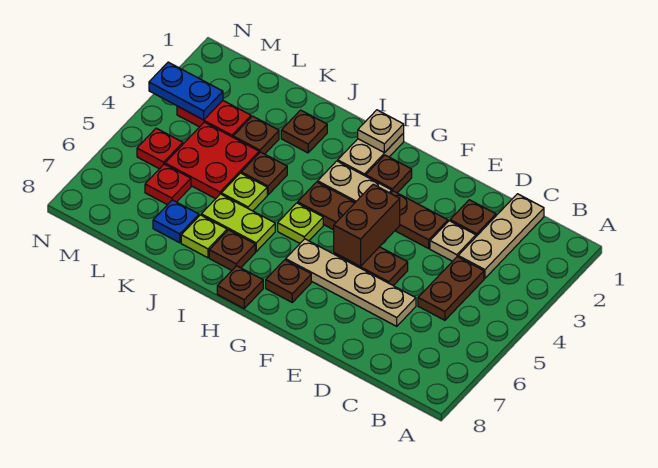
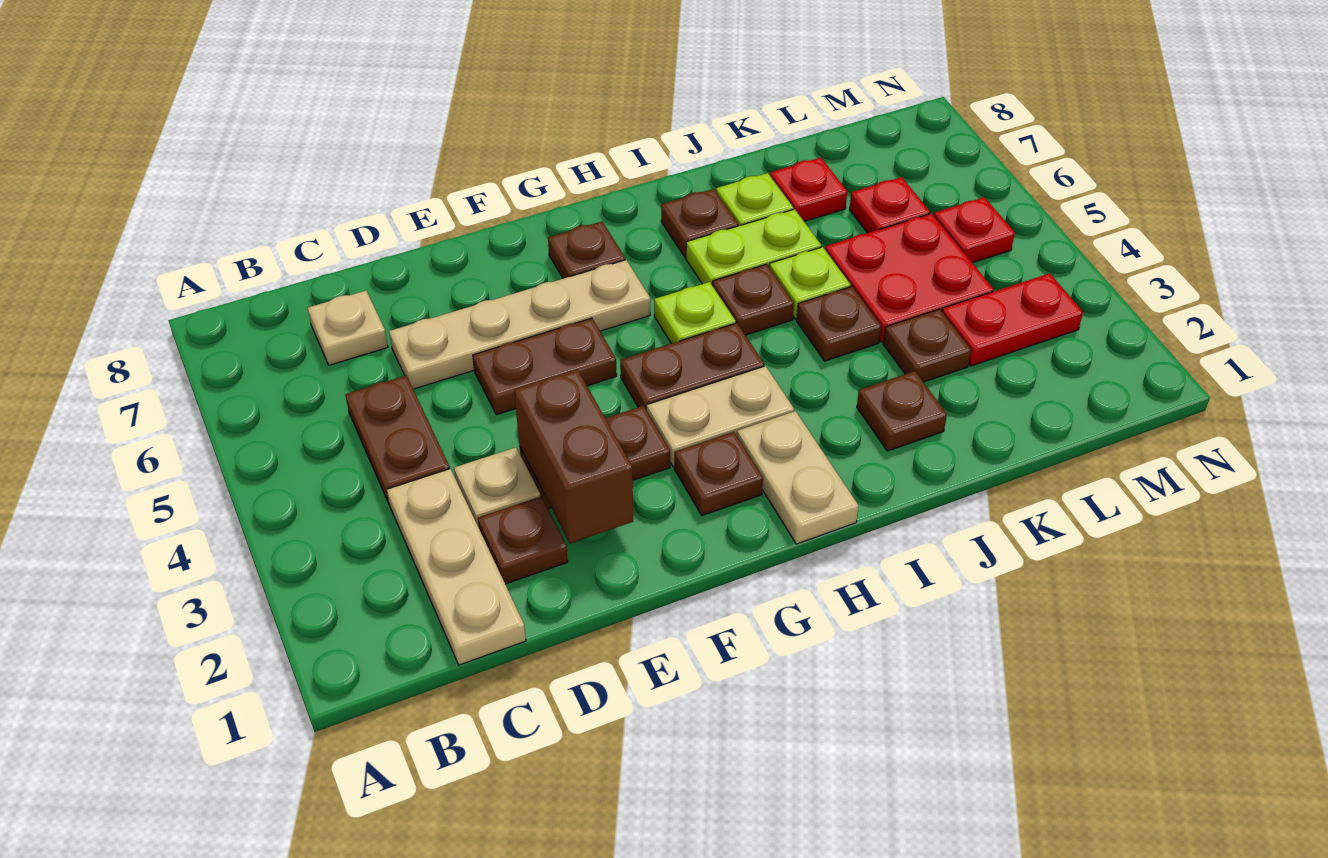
brown 1x2 brick [334,184,400,267] -> brown 1x2 brick moved to [514,369,633,543]
tan 1x1 plate [358,110,404,153] -> tan 1x1 plate moved to [308,291,388,365]
brown 1x1 plate [217,266,263,308] -> brown 1x1 plate moved to [712,264,794,335]
blue 1x1 plate [153,200,199,243] -> red 1x1 plate [770,158,847,221]
blue 1x2 plate [149,62,223,120] -> none

